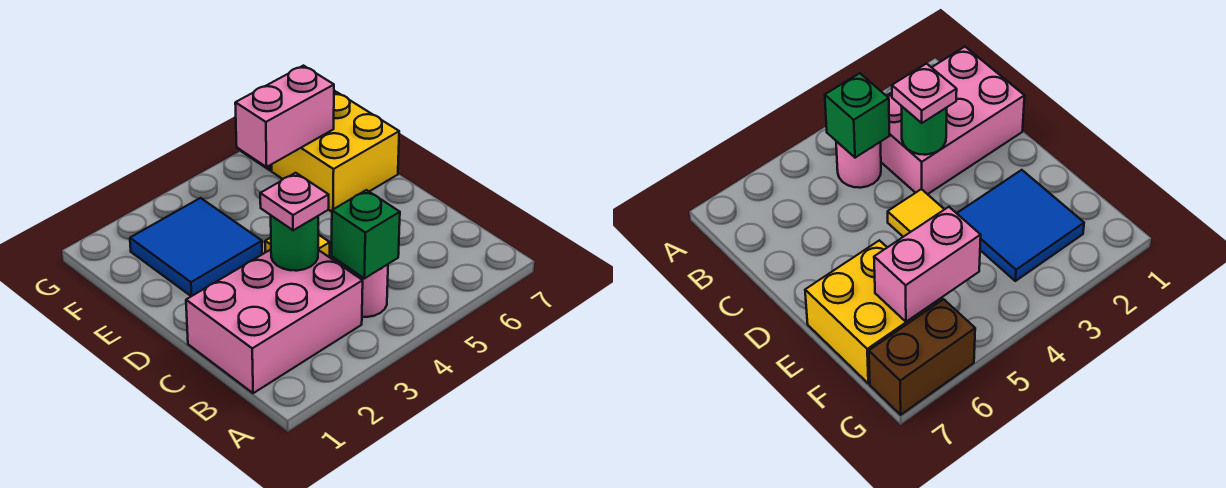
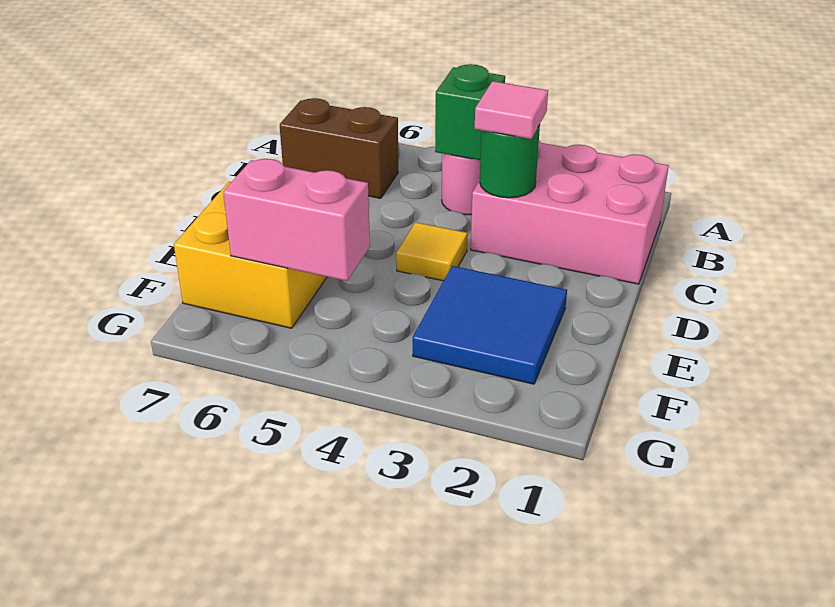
pink 1x1 plate [260,173,329,230] -> pink 1x1 tile [475,81,548,139]
brown 1x2 brick [869,299,975,415] -> brown 1x2 brick moved to [280,98,398,198]

